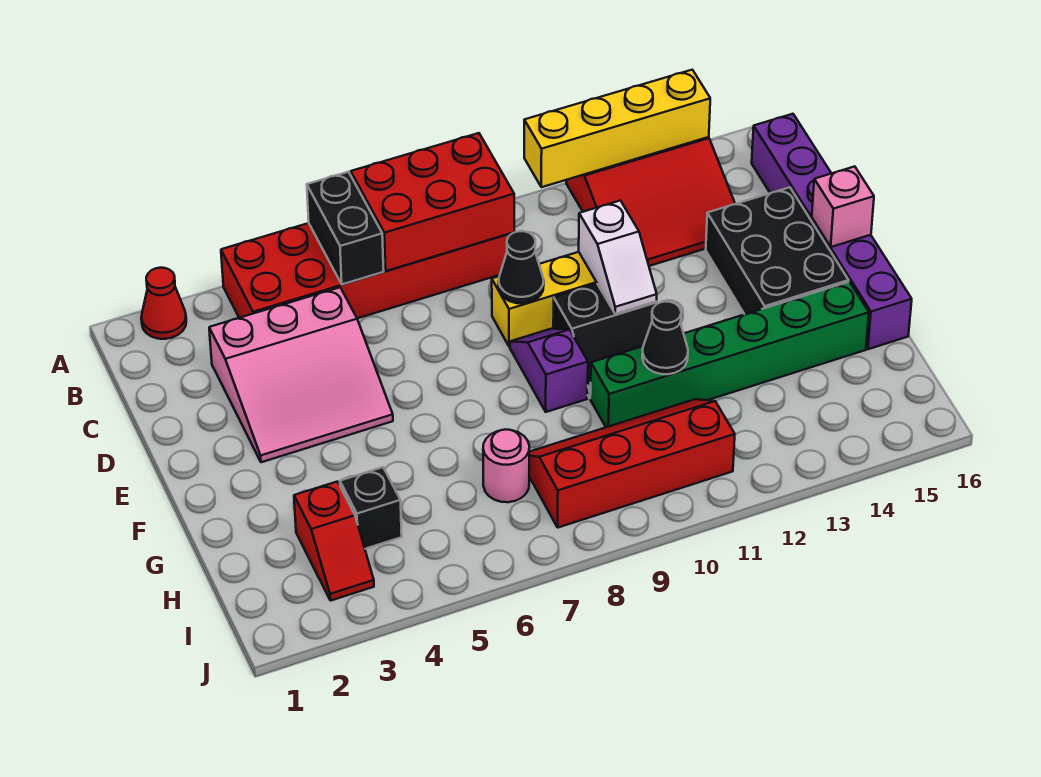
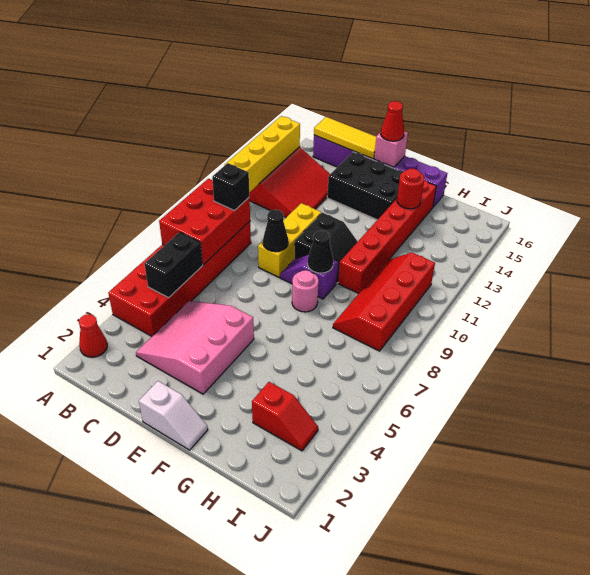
black 1x2 brick [307,172,384,284] -> black 1x2 brick turned to [144,232,203,298]
none -> yellow 1x3 tile [314,117,376,159]
pink 3x3 slope [209,287,393,462] -> pink 3x3 slope turned to [136,301,254,394]
white 1x2 slope [579,201,657,314] -> white 1x2 slope moved to [139,381,208,450]
none -> red 1x1 cone [381,101,404,141]
green 1x6 brick [590,282,869,427] -> red 1x6 brick [338,180,436,294]
black 1x1 cone [642,301,688,374] -> black 1x1 cone moved to [307,231,333,273]
none -> red 1x1 round brick [397,169,424,209]
black 1x1 brick [340,467,402,549] -> black 1x1 brick moved to [212,163,249,211]
pink 1x1 round brick [483,429,529,502] -> pink 1x1 round brick moved to [292,270,319,312]

